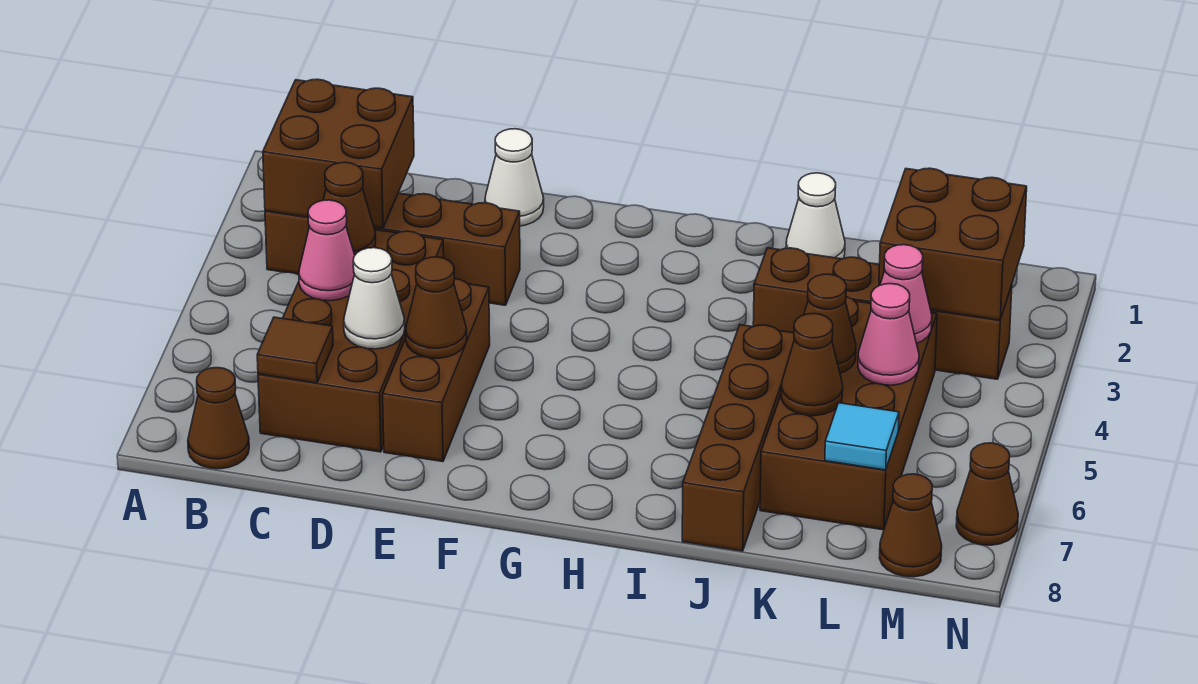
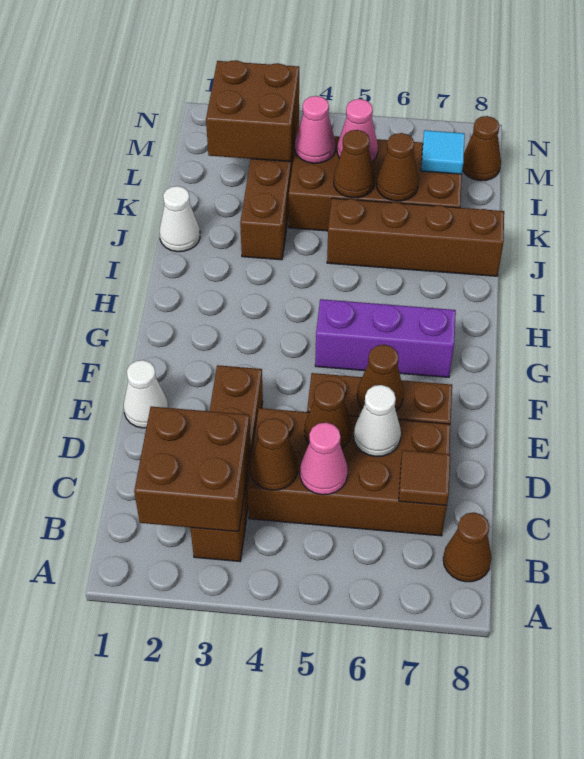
none -> purple 1x3 brick [315,299,456,377]
brown 1x1 cone [956,443,1018,545] -> brown 1x1 cone moved to [305,381,352,448]

